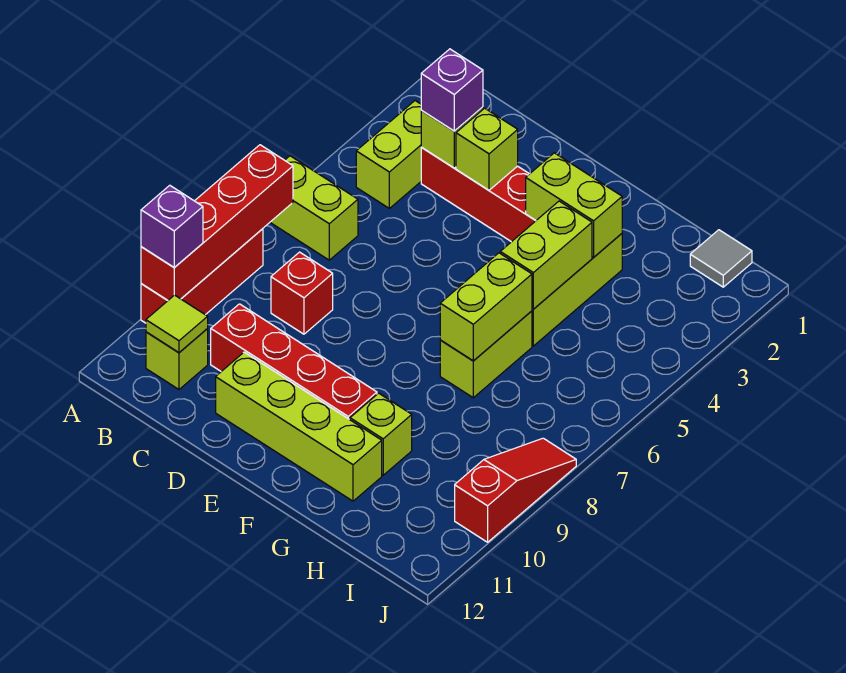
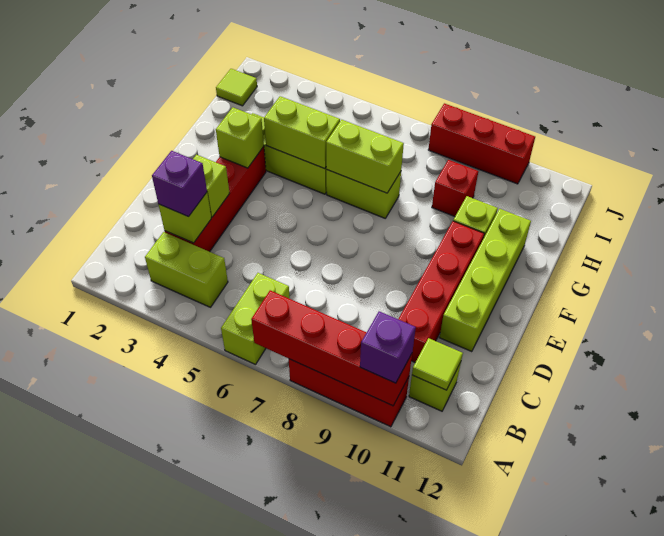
red 1x1 brick [271,252,333,334] -> red 1x1 brick moved to [432,160,478,217]
lime 1x2 brick [526,153,622,257] -> lime 1x1 brick [216,108,264,168]
grey 1x1 tile [690,230,752,287] -> lime 1x1 tile [216,69,257,106]
red 1x3 slope [455,438,576,542] -> red 1x3 brick [428,103,535,184]

